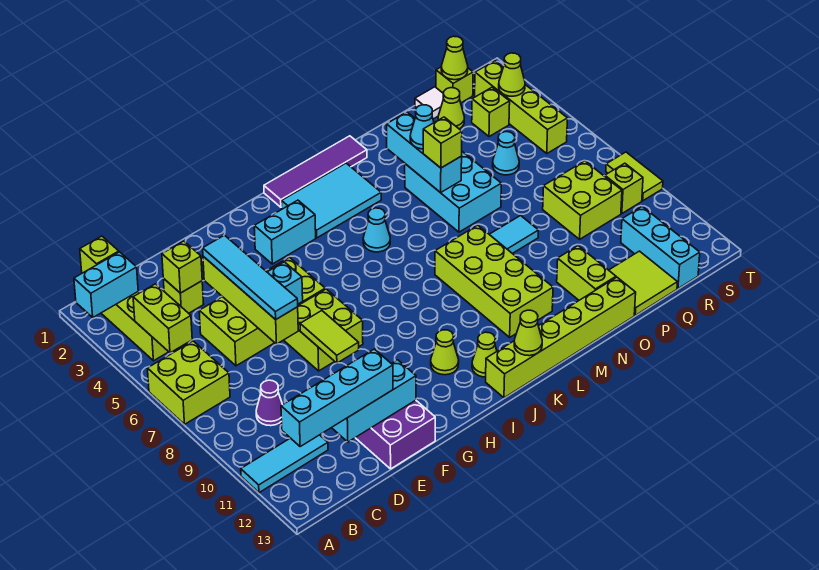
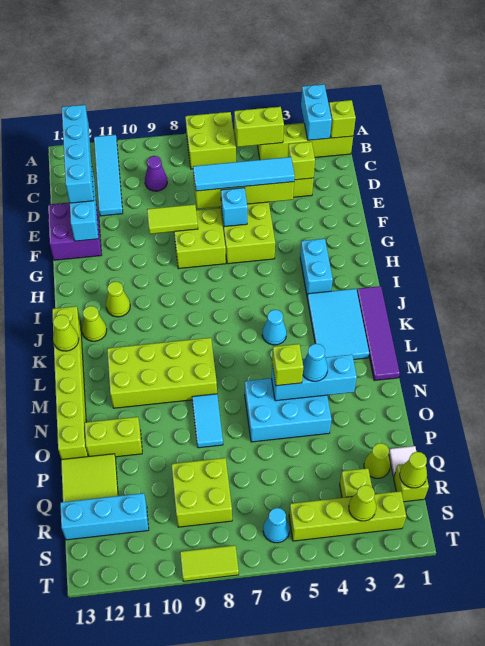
cyan 1x3 tile [241,435,328,493] -> cyan 1x4 tile [94,135,123,216]
cyan 1x1 cone [493,132,519,175] -> cyan 1x1 cone moved to [263,508,290,543]
lime 1x1 brick [605,163,643,214] -> none

